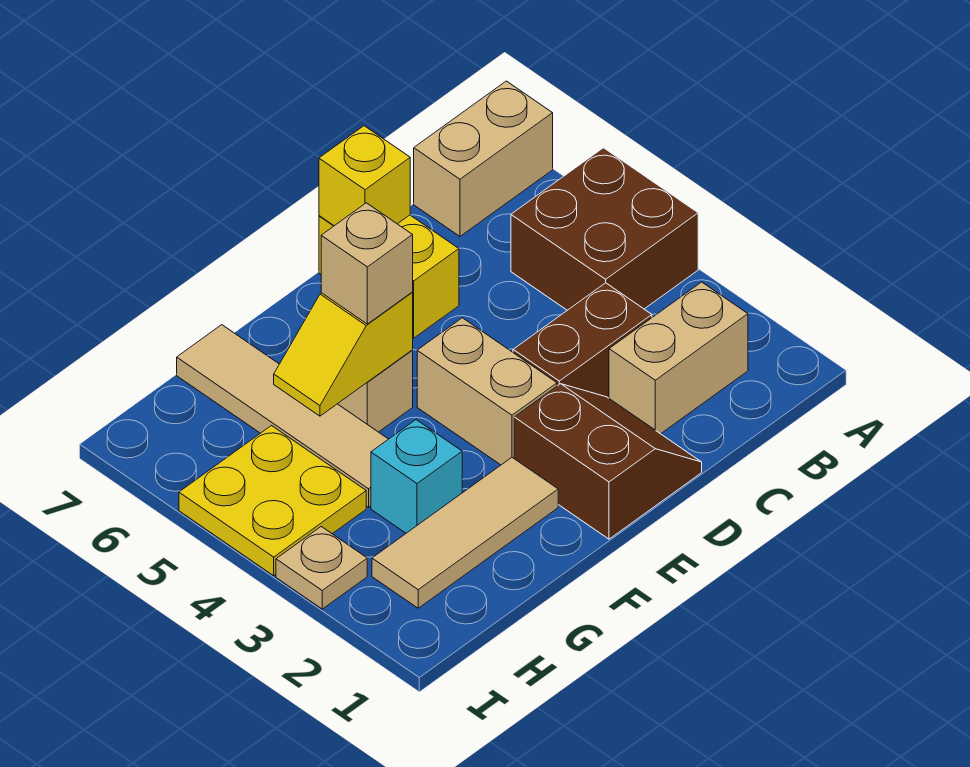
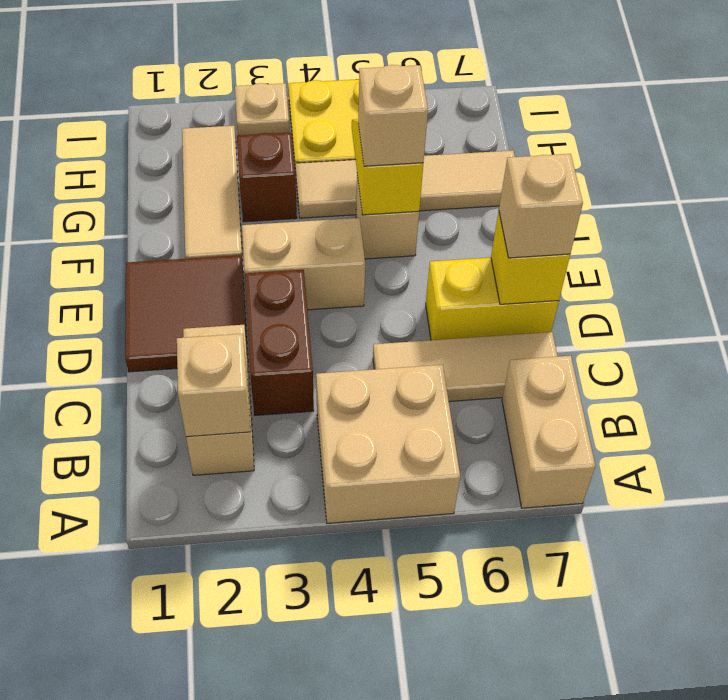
brown 2x2 brick [511,148,698,310] -> tan 2x2 brick [316,365,460,523]
none -> tan 1x1 brick [177,334,250,437]
none -> tan 1x3 tile [373,332,558,401]
brown 2x2 slope [514,384,702,539] -> brown 2x2 tile [125,255,248,372]
none -> tan 1x1 brick [499,154,583,258]
cyan 1x1 brick [371,420,462,533] -> brown 1x1 brick [237,132,297,222]

